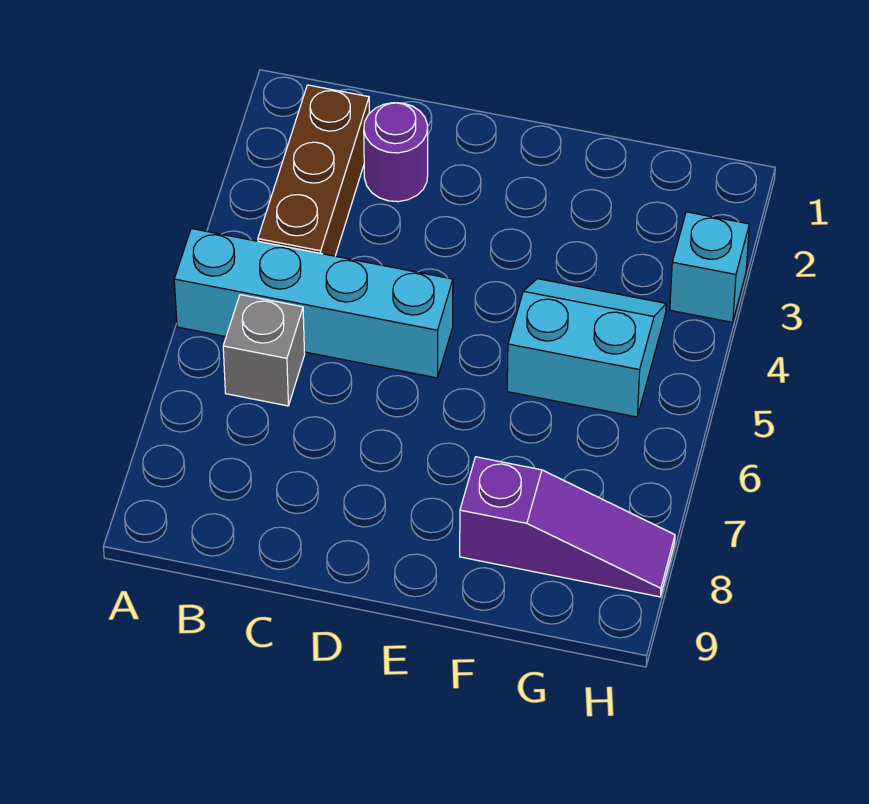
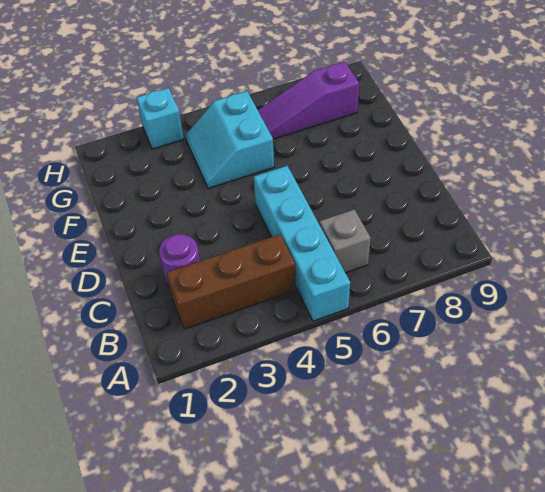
purple 1x3 slope [460,457,675,597] -> purple 1x3 slope turned to [258,62,359,139]

